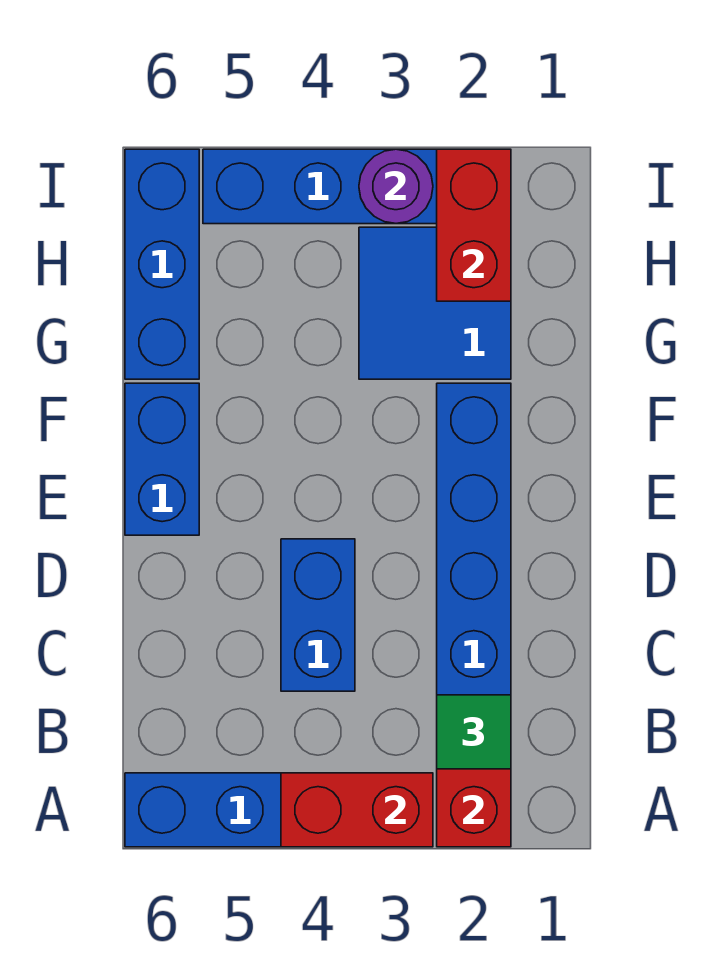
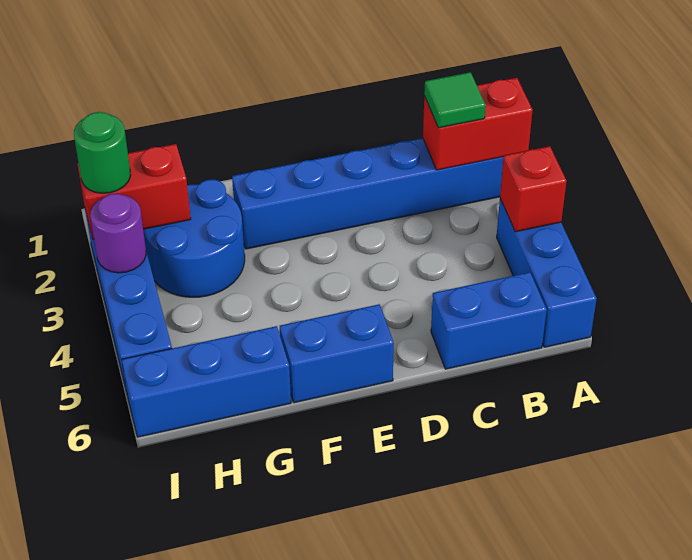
red 1x2 brick [281,773,433,847] -> red 1x1 brick [500,146,567,232]
blue 1x2 brick [281,539,355,691] -> blue 1x2 brick moved to [431,272,547,369]
blue 2x2 tile [359,227,511,379] -> blue 2x2 round brick [143,180,245,297]
none -> green 1x1 round brick [74,112,131,193]

